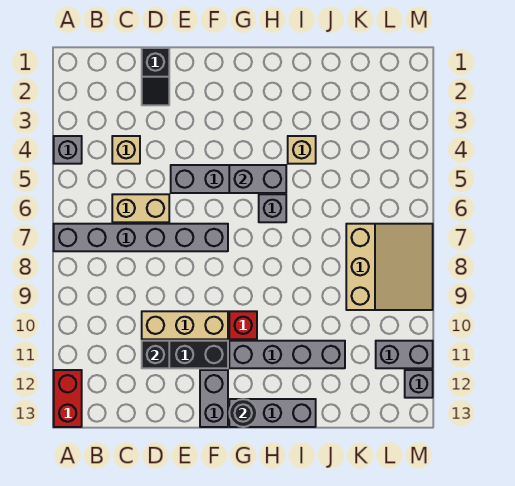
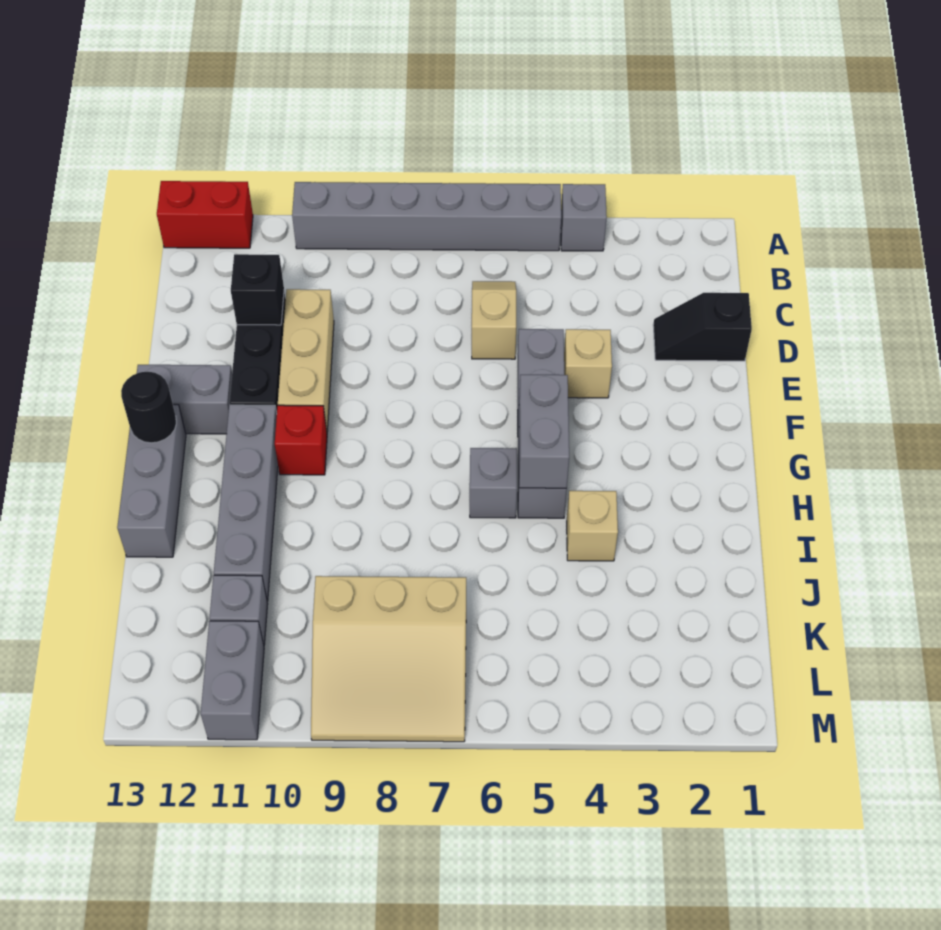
grey 1x6 brick [54,224,228,251] -> grey 1x6 brick turned to [292,182,561,251]
tan 1x1 brick [112,136,140,164] -> tan 1x1 brick moved to [564,329,612,398]
tan 1x2 brick [112,194,169,222] -> tan 1x2 slope [472,281,516,359]
grey 1x1 brick [405,370,433,398] -> grey 1x1 brick moved to [209,575,268,645]

